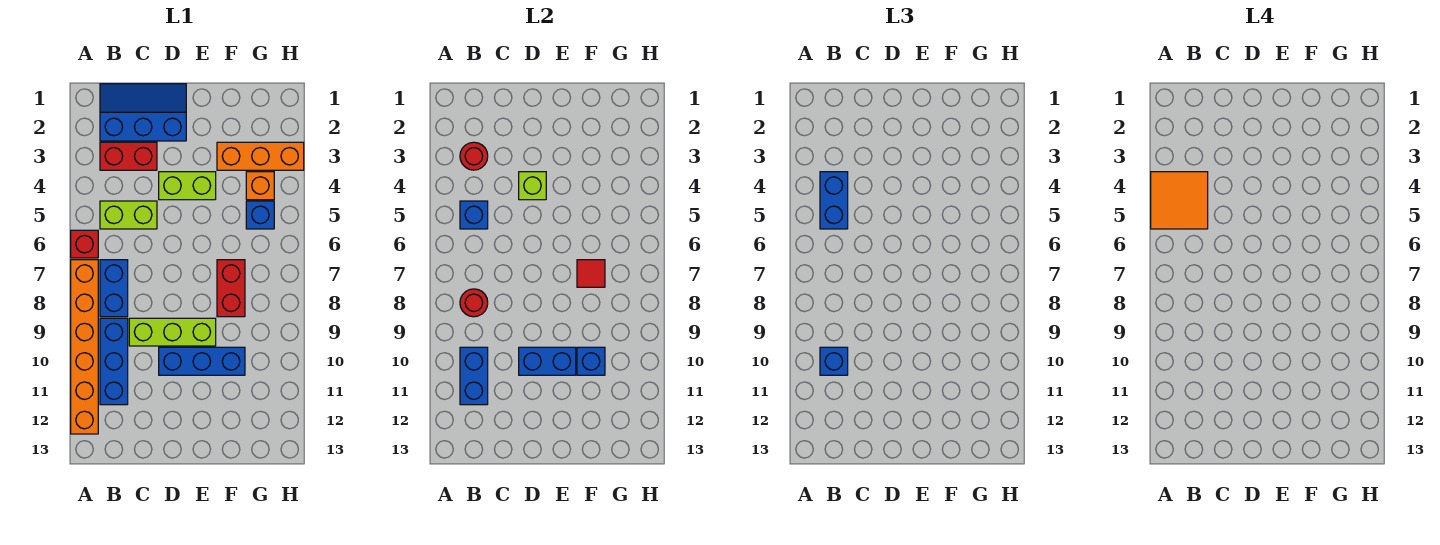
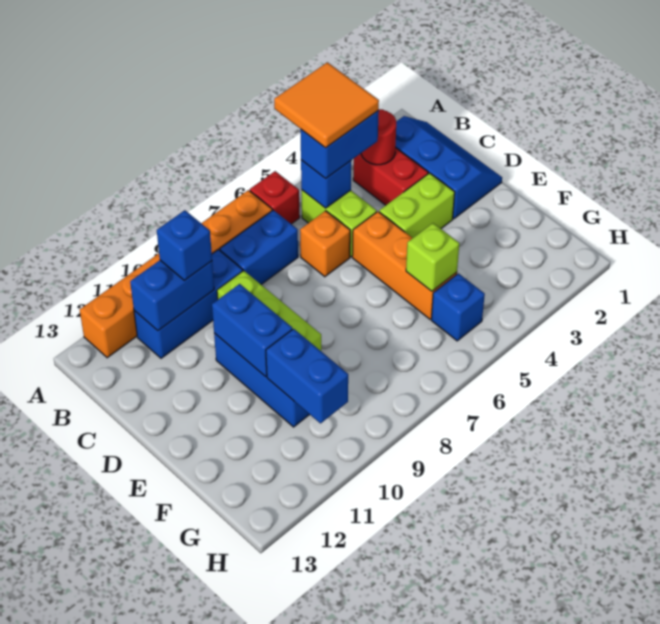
red 1x1 round brick [460,289,488,317] -> none
lime 1x2 brick [159,172,216,200] -> lime 1x2 brick turned to [379,173,455,238]
lime 1x1 brick [519,172,546,200] -> lime 1x1 brick moved to [406,223,459,291]
orange 1x3 brick [217,142,304,170] -> orange 1x3 brick moved to [352,212,457,319]
red 1x2 brick [217,260,245,317] -> none
red 1x1 tile [577,260,605,287] -> none
blue 1x1 brick [577,347,605,375] -> blue 1x2 brick [266,329,348,423]
orange 1x1 brick [246,172,274,200] -> orange 1x1 brick moved to [300,211,350,277]

